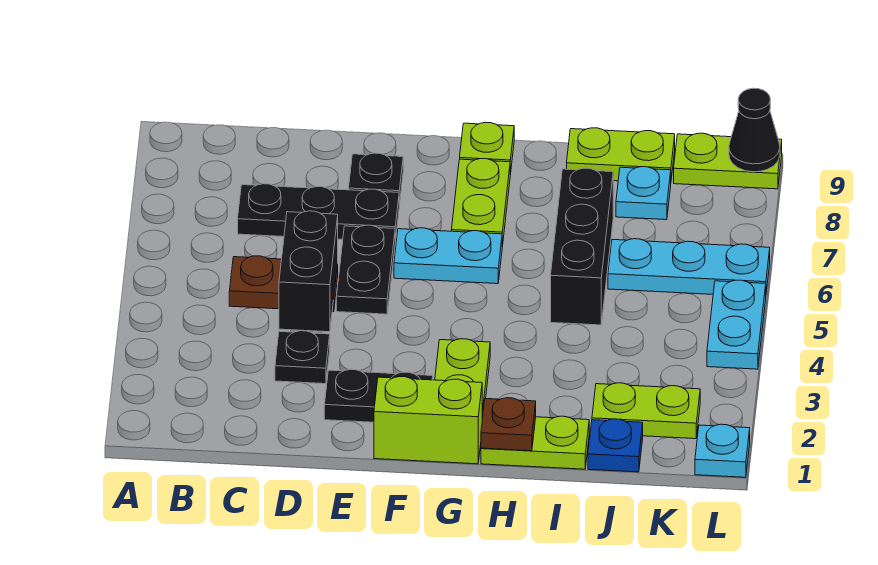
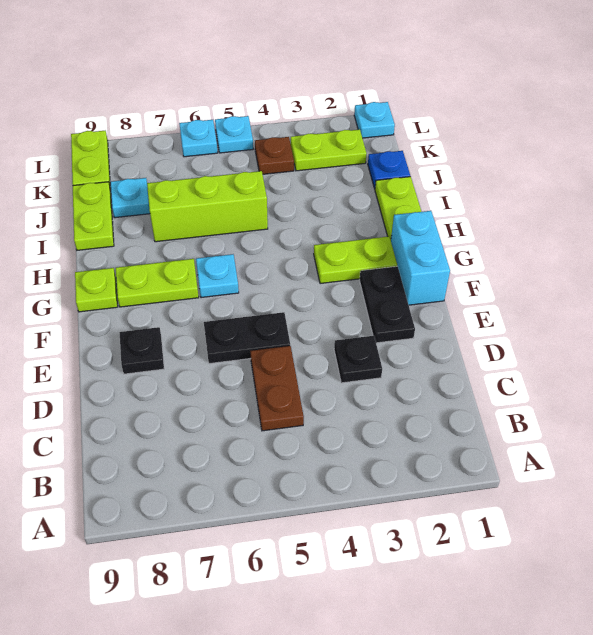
black 1x3 plate [238,184,399,241] -> none
black 1x2 brick [279,211,338,332] -> none
lime 1x2 brick [374,377,482,464] -> cyan 1x2 brick [391,211,450,305]
cyan 1x2 plate [394,228,502,284] -> cyan 1x1 plate [196,254,239,298]
brown 1x1 plate [481,398,536,451] -> brown 1x1 plate moved to [255,137,294,174]
black 1x3 brick [551,168,613,325] -> lime 1x3 brick [147,171,268,242]
lime 1x2 plate [592,383,700,439] -> lime 1x2 plate turned to [291,129,367,171]
cyan 1x3 plate [608,239,770,294] -> cyan 1x1 plate [179,120,218,157]
cyan 1x2 plate [707,280,766,369] -> cyan 1x1 plate [215,116,253,153]
black 1x1 cone [729,88,780,172] -> none

